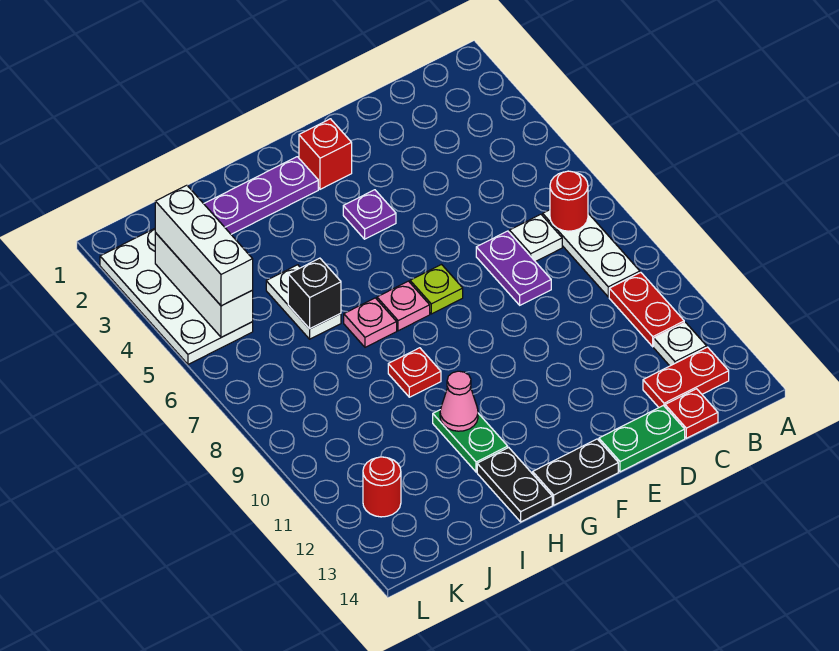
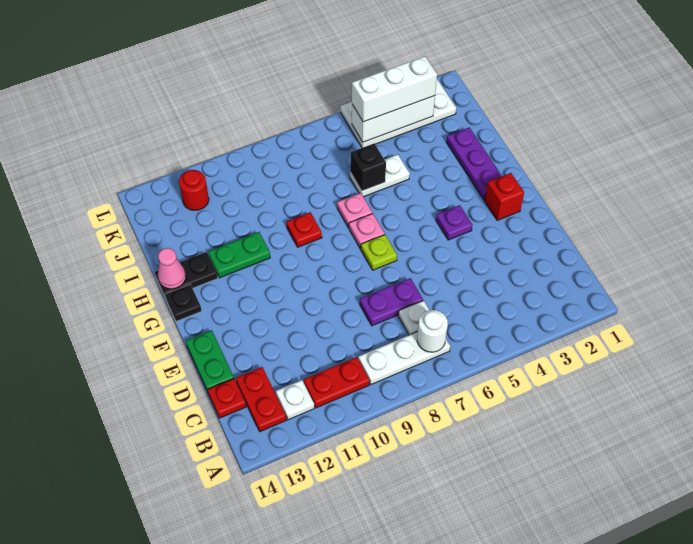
red 1x1 round brick [550,171,588,231] -> white 1x1 round brick [417,310,448,352]
black 1x2 plate [533,439,618,505] -> black 1x1 plate [165,284,202,321]
pink 1x1 cone [440,371,478,431] -> pink 1x1 cone moved to [158,248,186,289]

